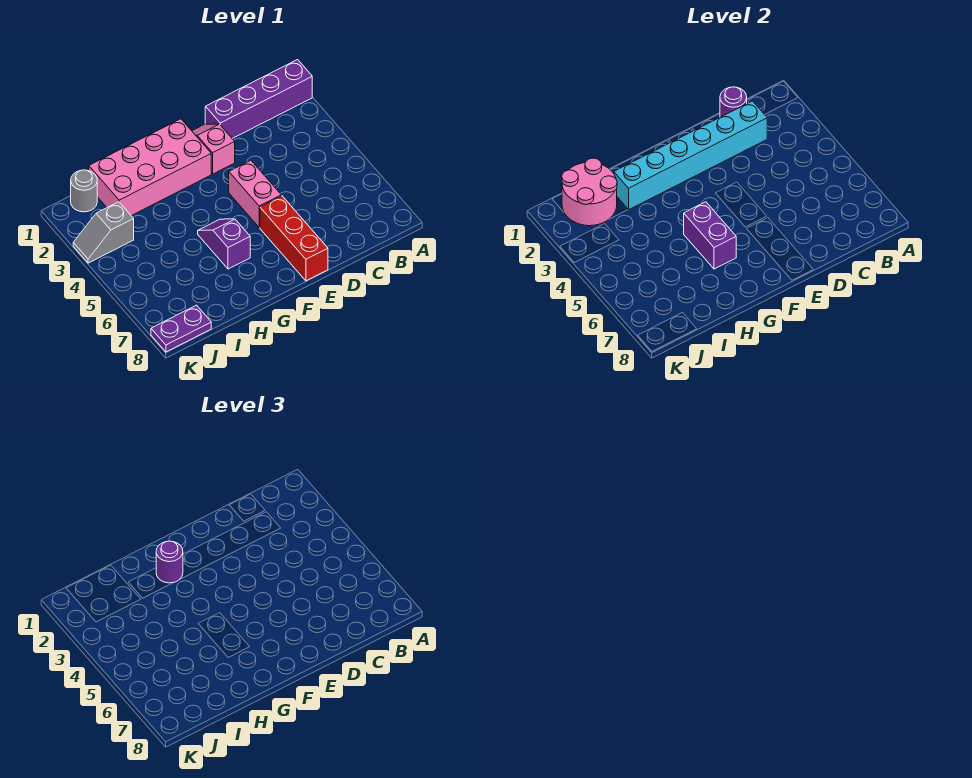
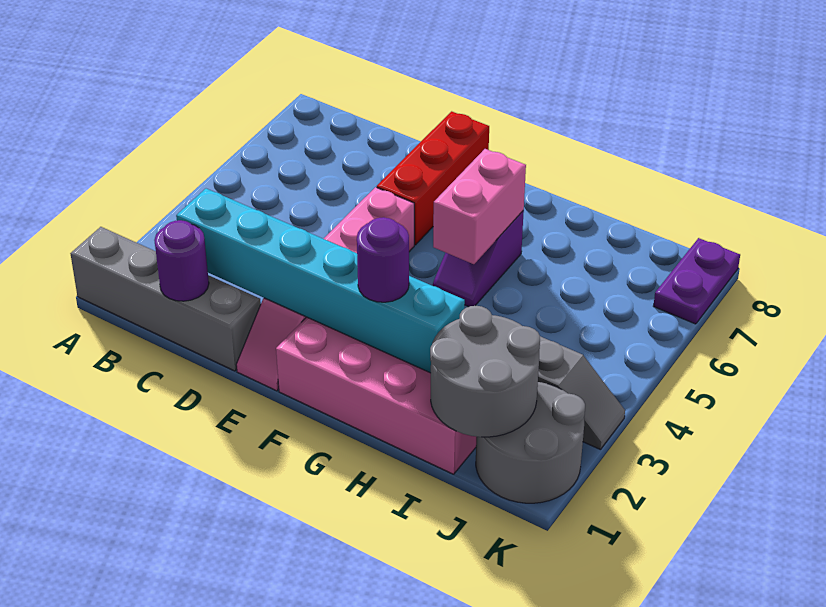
purple 1x4 brick [205,60,312,139] -> grey 1x4 brick [70,227,261,371]
purple 1x2 brick [684,202,736,269] -> pink 1x2 brick [433,149,526,264]
pink 2x2 round brick [562,158,617,226] -> grey 2x2 round brick [430,306,540,437]
grey 1x1 round brick [71,170,97,212] -> grey 2x2 round brick [476,382,585,503]
purple 1x2 plate [151,305,211,352] -> purple 1x2 plate turned to [654,238,740,324]

